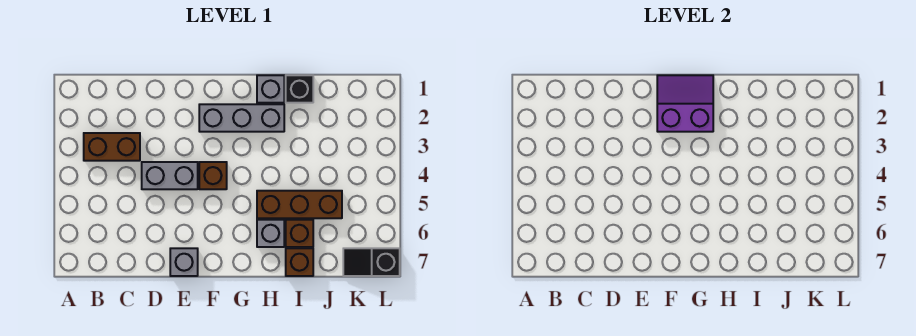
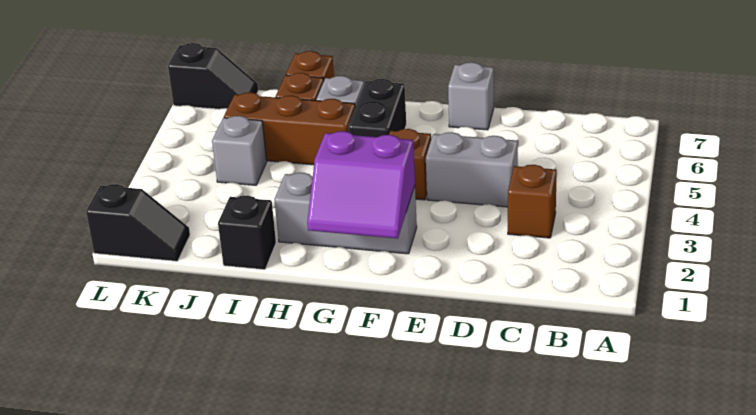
brown 1x2 brick [84,133,140,161] -> brown 1x1 brick [508,165,557,238]
none -> black 1x2 brick [348,79,406,137]
grey 1x1 brick [257,75,284,103] -> grey 1x1 brick moved to [212,116,267,185]
none -> black 1x2 slope [86,184,190,261]

